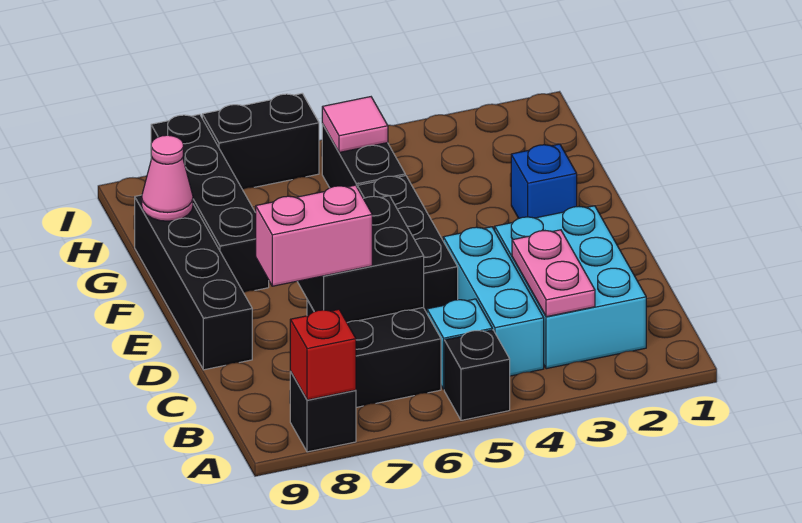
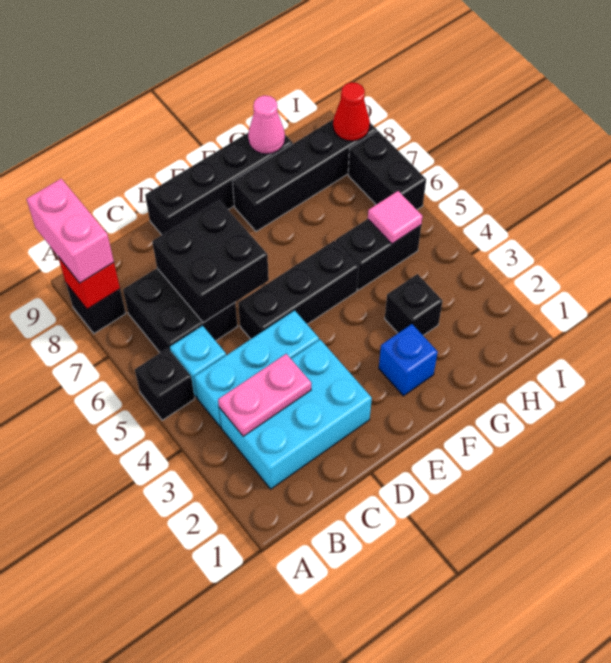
pink 1x2 brick [256,185,372,286] -> pink 1x2 brick moved to [27,179,114,283]
none -> black 1x1 brick [385,274,443,335]
none -> red 1x1 cone [333,82,370,141]

